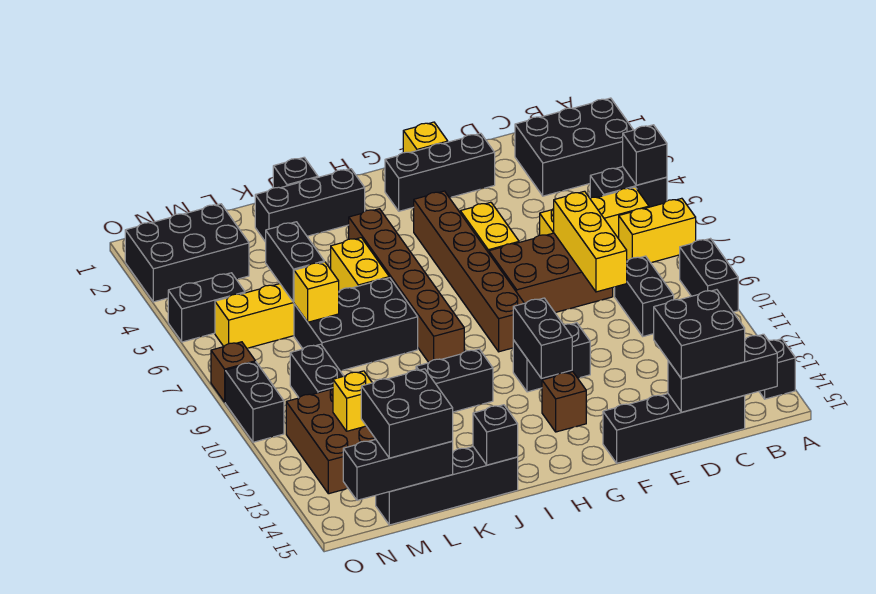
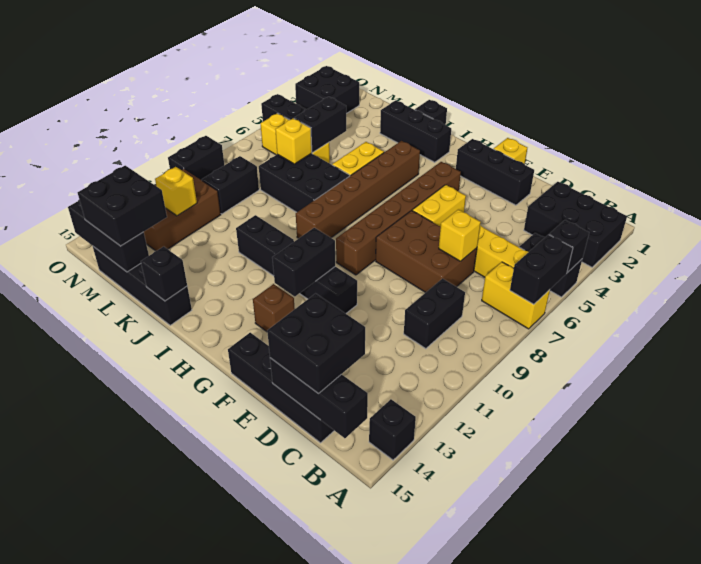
black 1x2 brick [680,239,738,312] -> black 1x2 brick moved to [510,235,573,304]
yellow 1x3 brick [554,191,627,292] -> yellow 1x1 brick [439,209,481,261]
black 2x3 brick [125,204,249,302] -> black 2x2 brick [295,66,359,114]
brown 1x1 brick [211,342,255,402] -> none

